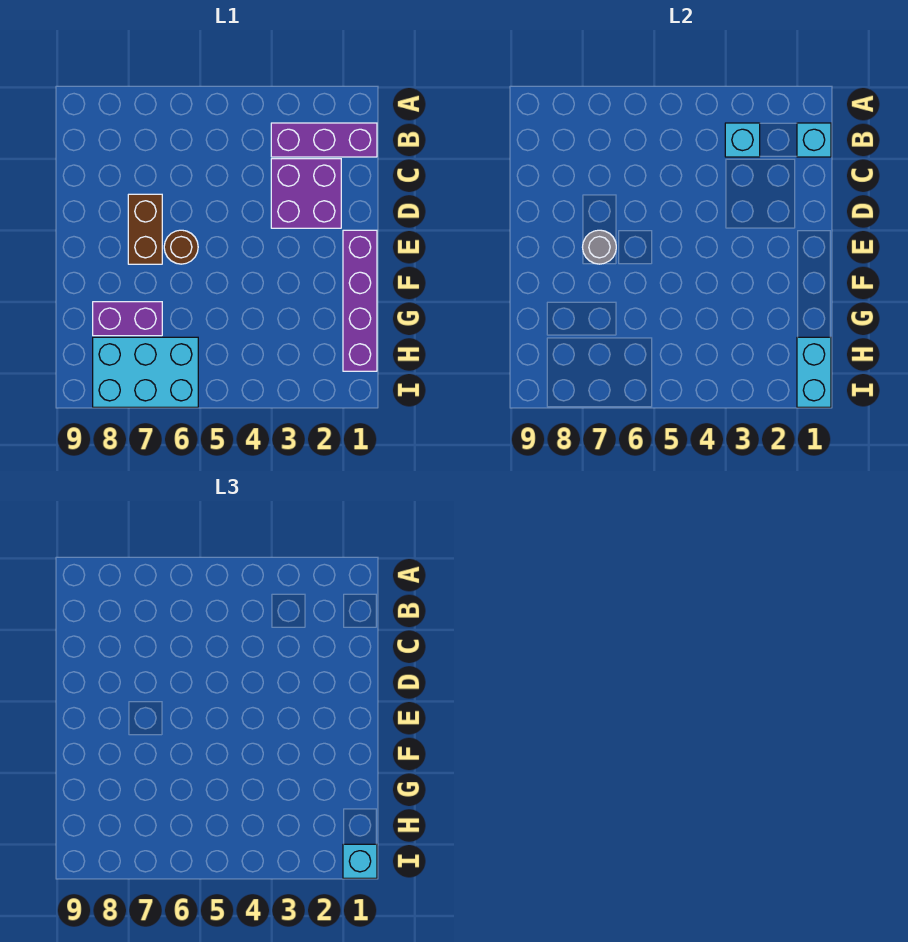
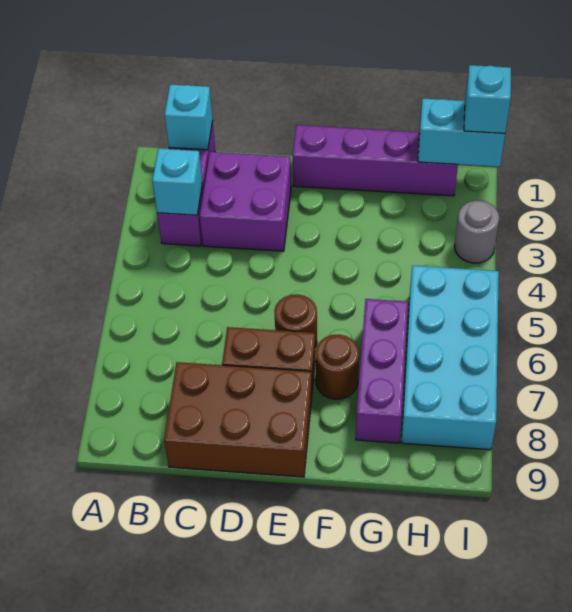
none -> brown 2x3 brick [164,362,312,477]
grey 1x1 round brick [583,230,616,264] -> grey 1x1 round brick moved to [455,201,499,263]
none -> brown 1x1 round brick [315,335,359,399]
purple 1x2 brick [93,302,162,336] -> purple 1x3 brick [356,299,408,443]
cyan 2x3 brick [93,337,198,407] -> cyan 2x4 brick [401,266,499,450]

